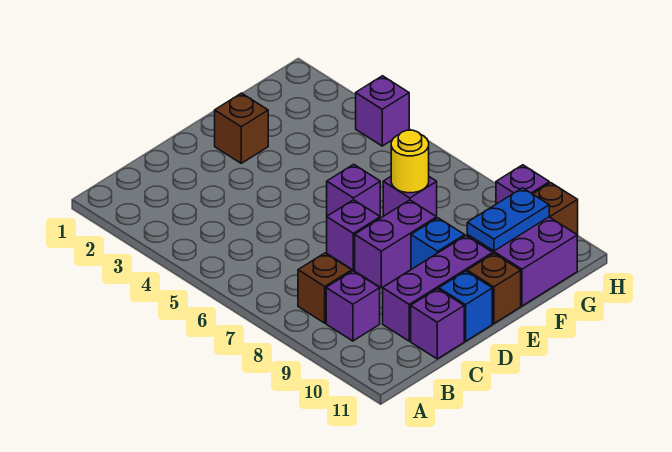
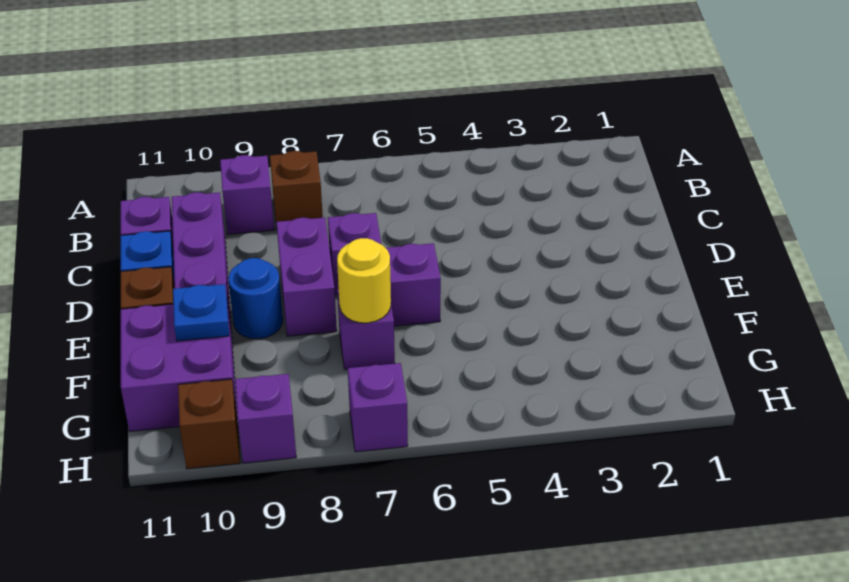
brown 1x1 brick [215,93,268,163] -> none
blue 1x1 brick [411,218,465,270] -> blue 1x1 round brick [228,258,283,339]
blue 1x2 plate [467,188,549,251] -> blue 1x1 plate [173,284,229,341]
purple 1x1 brick [356,76,409,146] -> purple 1x1 brick moved to [348,363,408,452]

